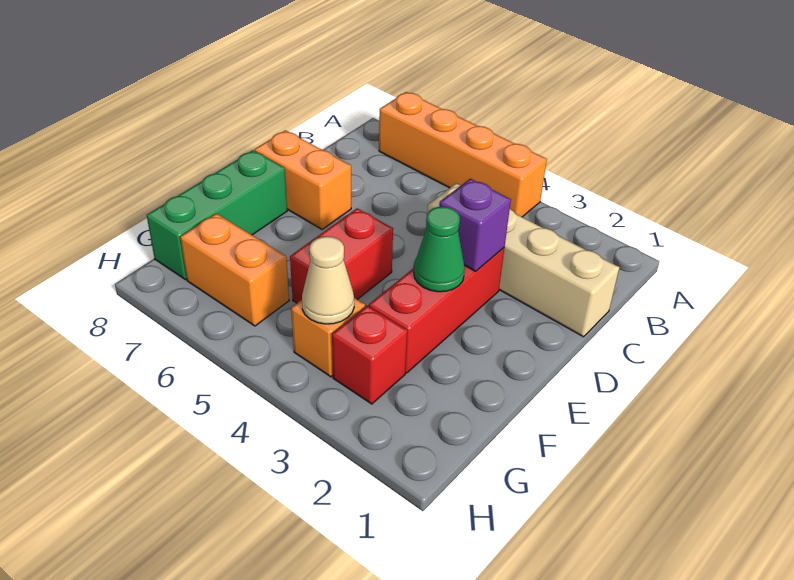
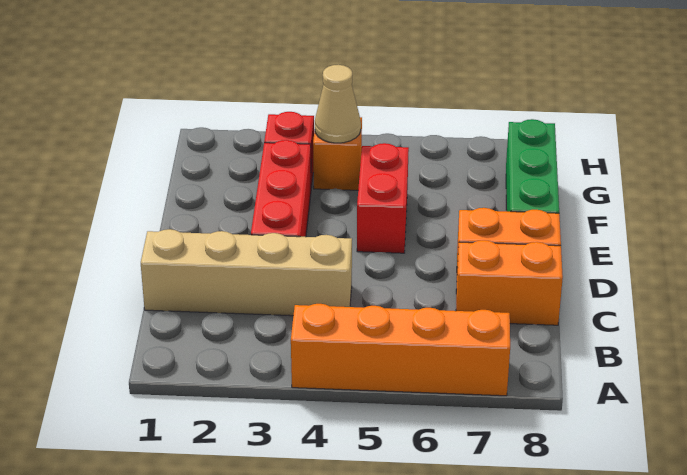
purple 1x1 brick [439,179,511,271] -> none
green 1x1 cone [414,207,465,292] -> none
orange 1x2 brick [180,213,289,326] -> orange 1x2 brick moved to [456,240,563,325]

